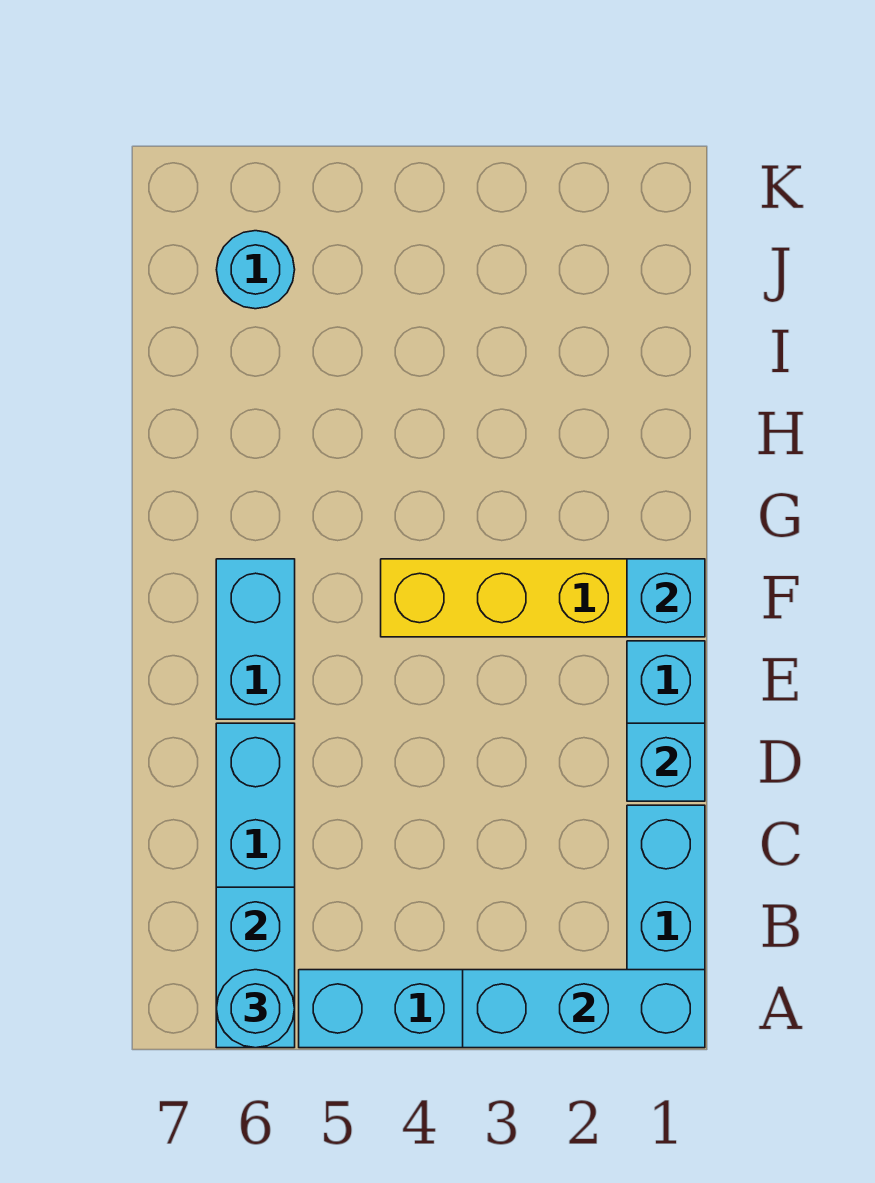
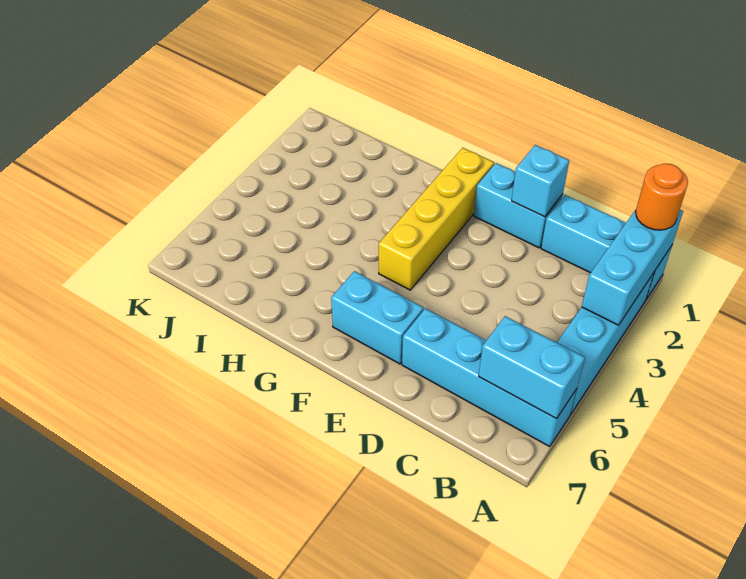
none -> orange 1x1 round brick [636,164,688,230]
cyan 1x1 round brick [216,970,295,1048] -> none
cyan 1x1 brick [627,559,705,637] -> none
cyan 1x1 round brick [216,231,295,309] -> none

